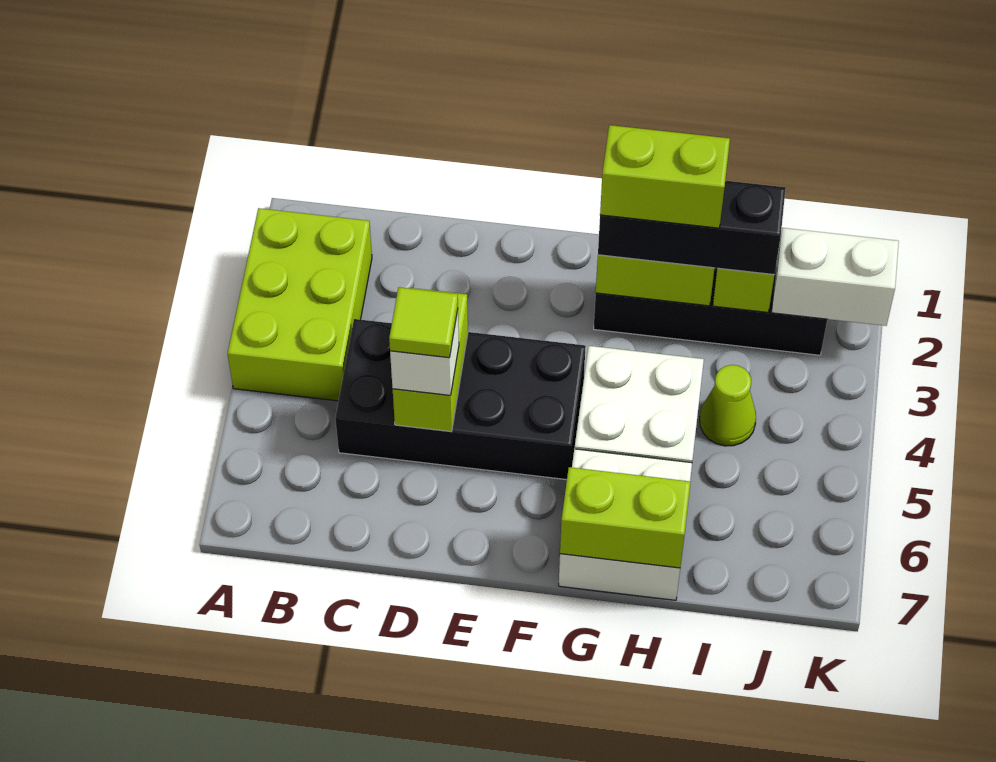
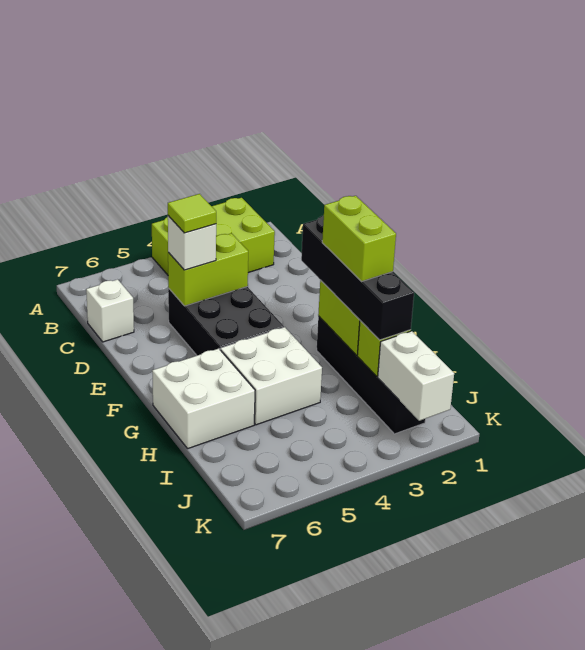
black 2x4 brick [335,319,586,480] -> black 2x3 brick [168,287,284,355]
none -> white 1x1 brick [86,279,134,342]
black 1x3 brick [598,181,786,275] -> black 1x4 brick [301,216,414,340]
lime 1x2 brick [560,467,690,568] -> none
lime 1x1 cone [700,365,756,446] -> none

